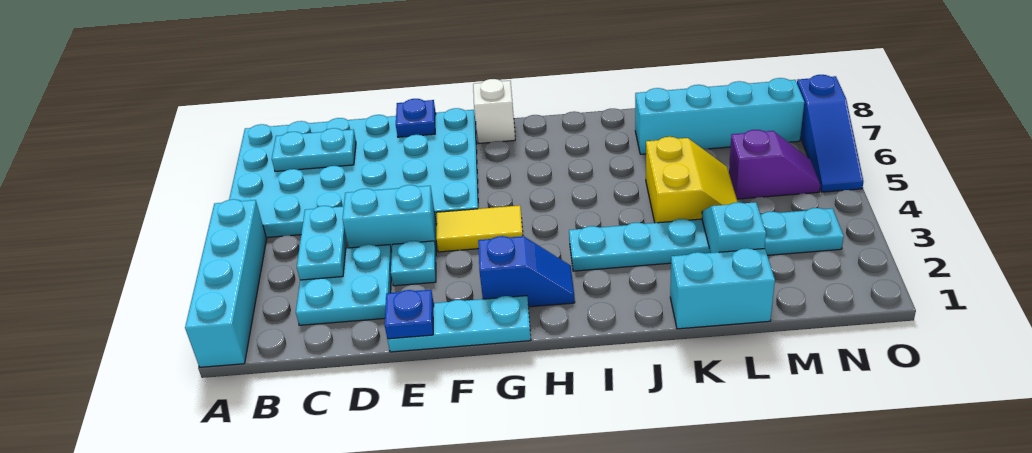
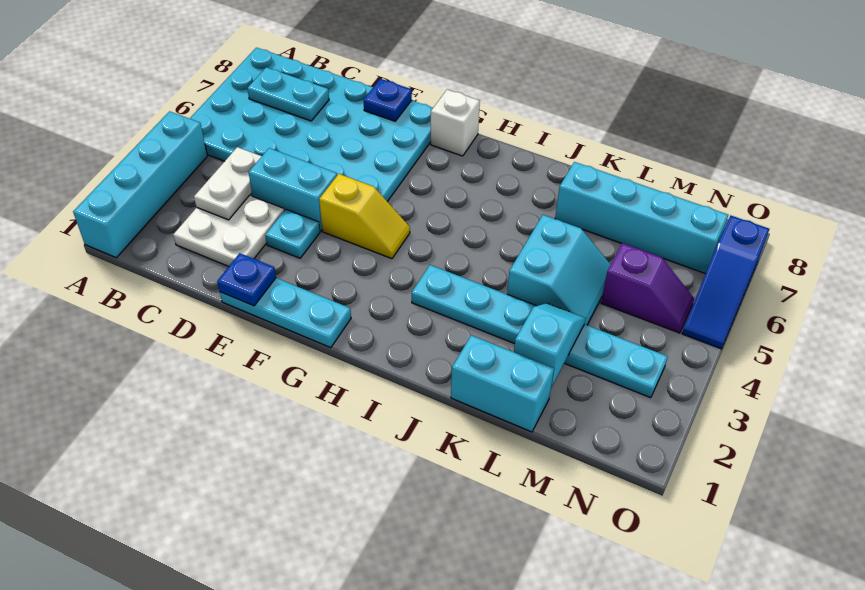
cyan 2x2 plate [296,244,392,325] -> white 2x2 plate [173,195,284,266]
cyan 1x2 plate [297,206,347,280] -> white 1x2 plate [194,147,262,220]
yellow 1x2 tile [436,205,523,252] -> yellow 1x2 slope [319,174,410,259]
blue 1x2 slope [478,236,575,307] -> none
yellow 2x2 slope [646,137,738,223] -> cyan 2x2 slope [507,215,611,325]

